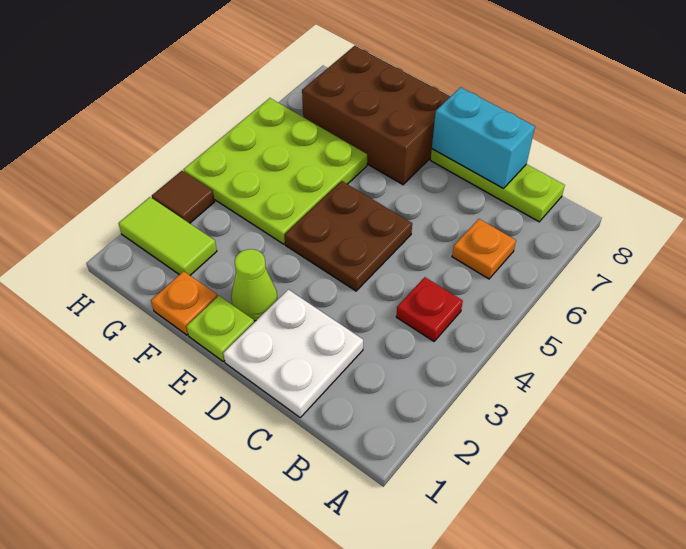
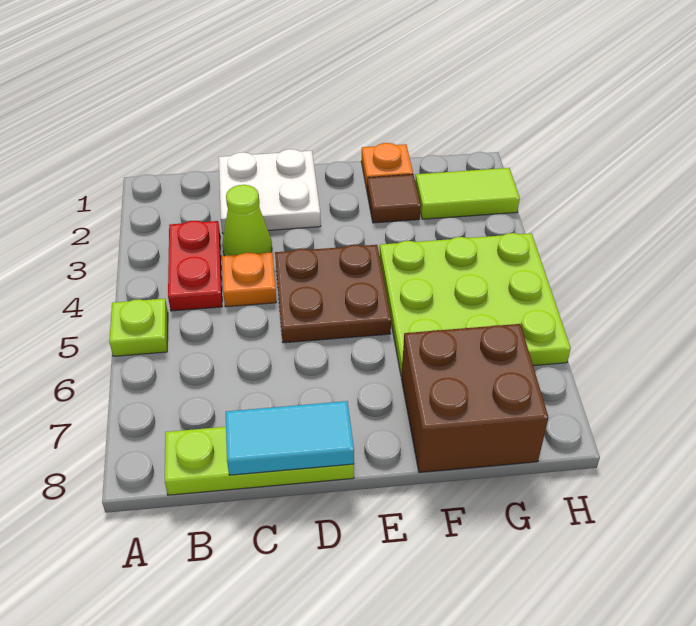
red 1x1 plate [396,277,463,341] -> red 1x2 plate [168,221,222,311]
orange 1x1 plate [452,219,516,279] -> orange 1x1 plate moved to [222,252,276,307]
cyan 1x2 brick [432,87,535,188] -> cyan 1x2 tile [226,401,354,475]
lime 1x1 plate [186,296,254,361] -> lime 1x1 plate moved to [109,299,168,356]
lime 1x1 cone [231,249,278,321] -> lime 1x1 cone moved to [222,185,272,256]
brown 2x3 brick [302,46,451,185] -> brown 2x2 brick [401,324,548,472]
brown 1x1 tile [152,171,215,223] -> brown 1x1 tile moved to [367,174,421,223]

